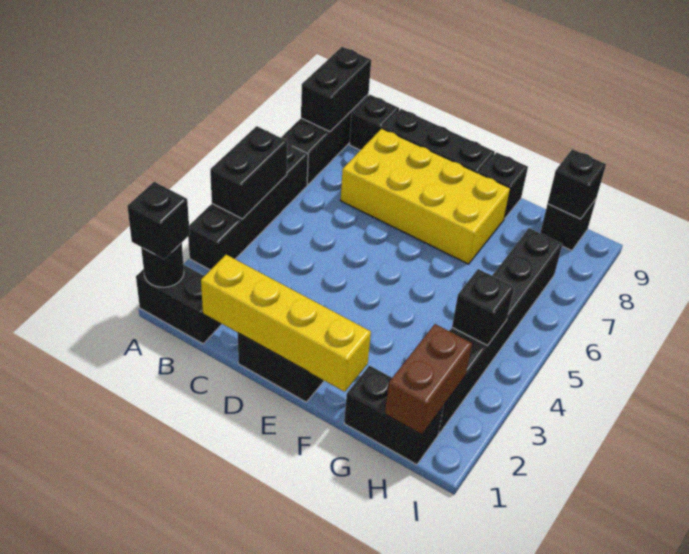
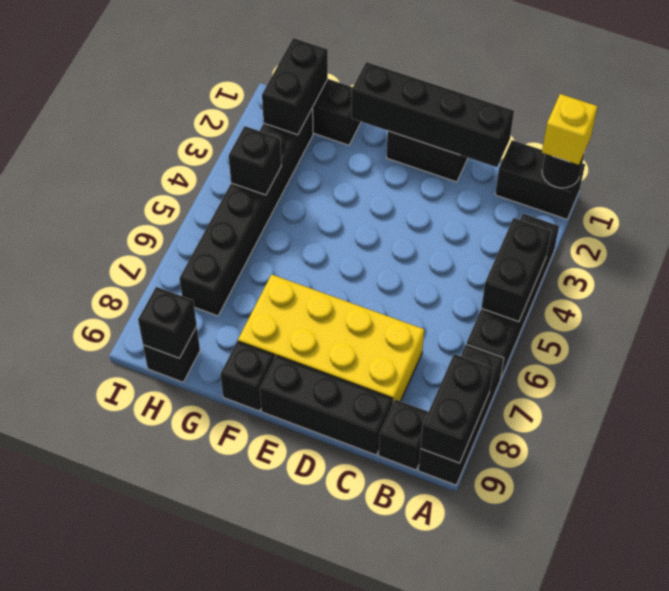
black 1x1 brick [127,182,190,259] -> yellow 1x1 brick [542,94,598,165]
yellow 1x4 brick [201,255,371,392] -> black 1x4 brick [351,62,514,167]
brown 1x2 brick [385,324,472,435] -> black 1x2 brick [262,38,328,135]

